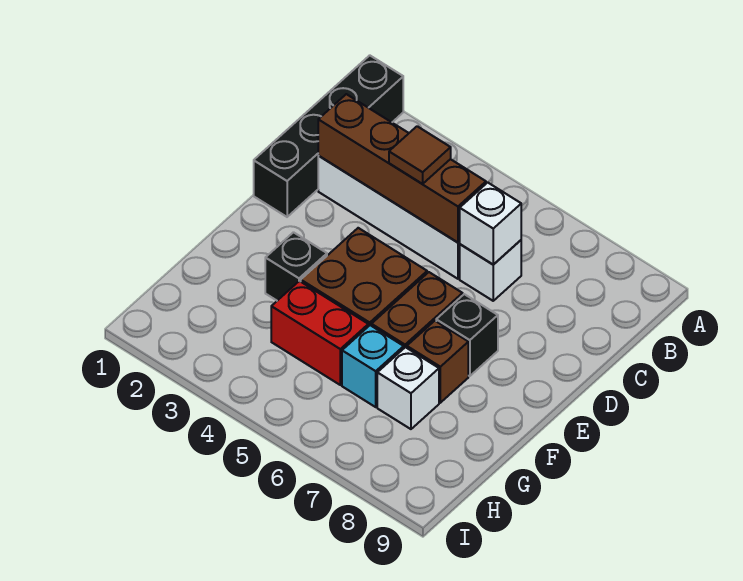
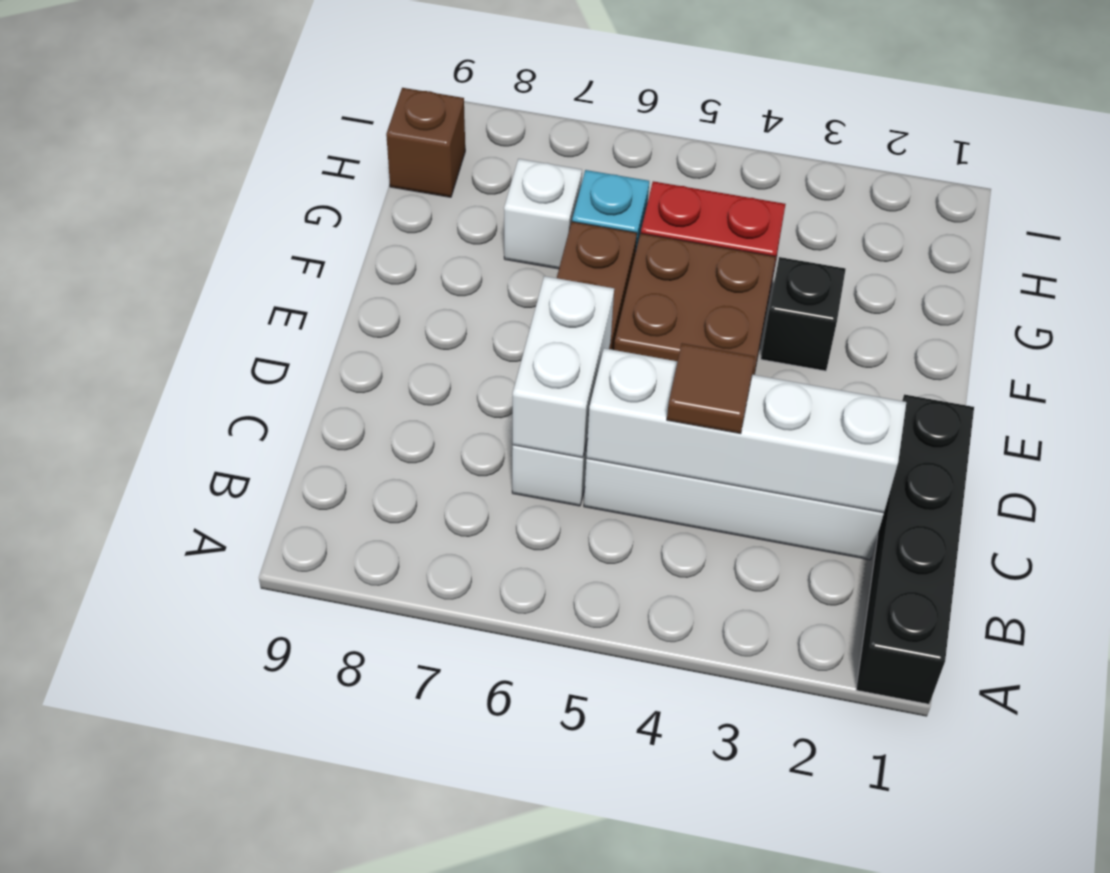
brown 1x4 brick [318,94,486,242] -> white 1x4 brick [587,348,906,513]
white 1x1 brick [459,183,521,265] -> white 1x2 brick [513,276,614,458]
black 1x1 brick [436,294,498,376] -> none
brown 1x1 brick [407,321,468,403] -> brown 1x1 brick moved to [386,88,465,197]

